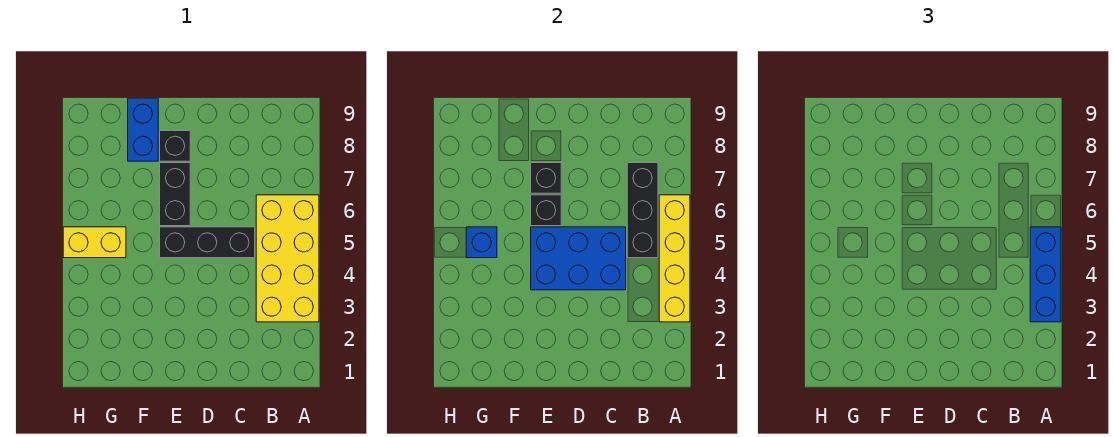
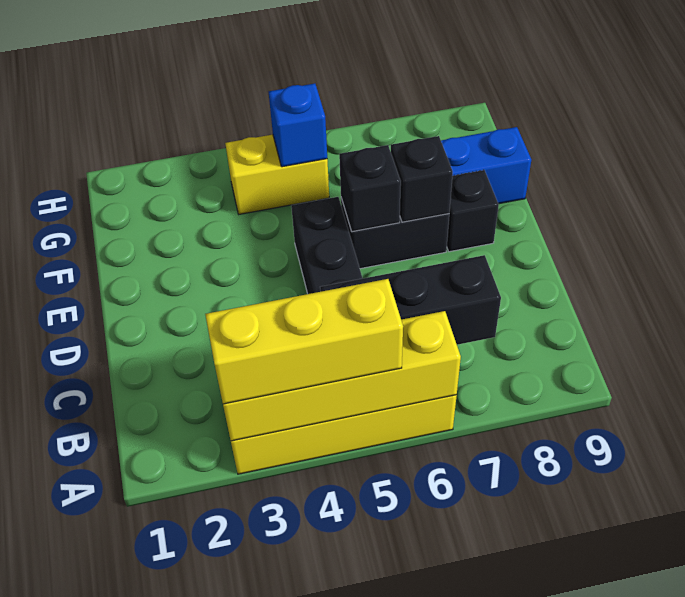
blue 1x3 brick [1030,227,1061,322] -> yellow 1x3 brick [205,279,403,404]
blue 2x3 brick [531,227,626,290] -> none
yellow 1x2 brick [63,227,126,258] -> yellow 1x2 brick turned to [225,135,329,214]

